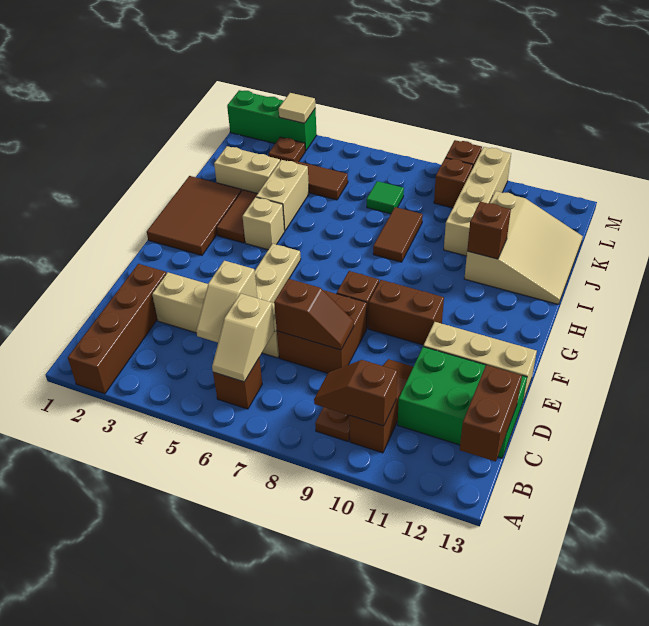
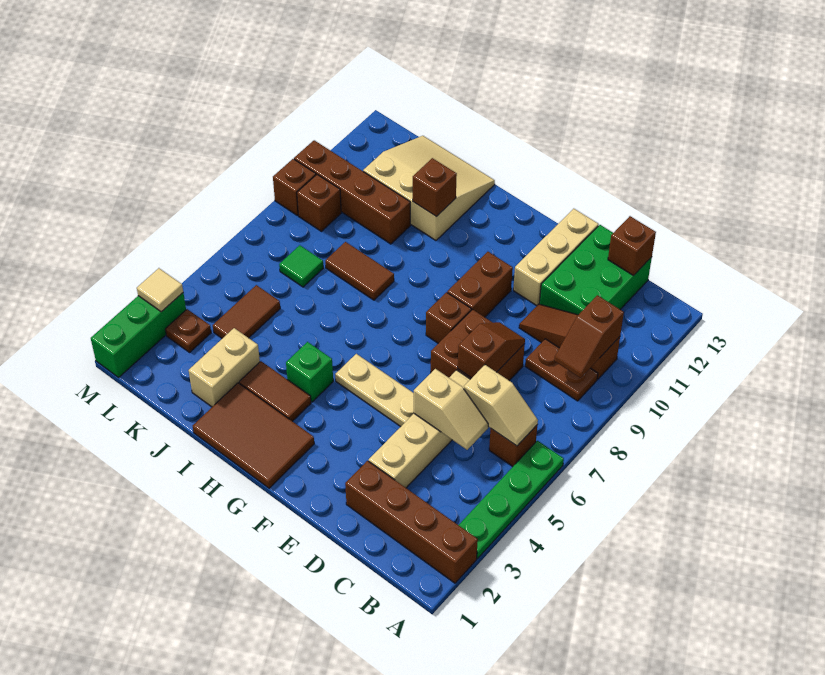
none -> green 1x4 plate [459,441,564,559]
brown 1x2 brick [460,365,522,462] -> brown 1x1 brick [608,216,656,275]
tan 1x1 brick [242,197,285,250] -> green 1x1 brick [286,342,333,402]
tan 1x2 brick [256,160,309,230] -> none
tan 1x4 brick [444,147,511,256] -> brown 1x4 brick [294,140,410,244]

